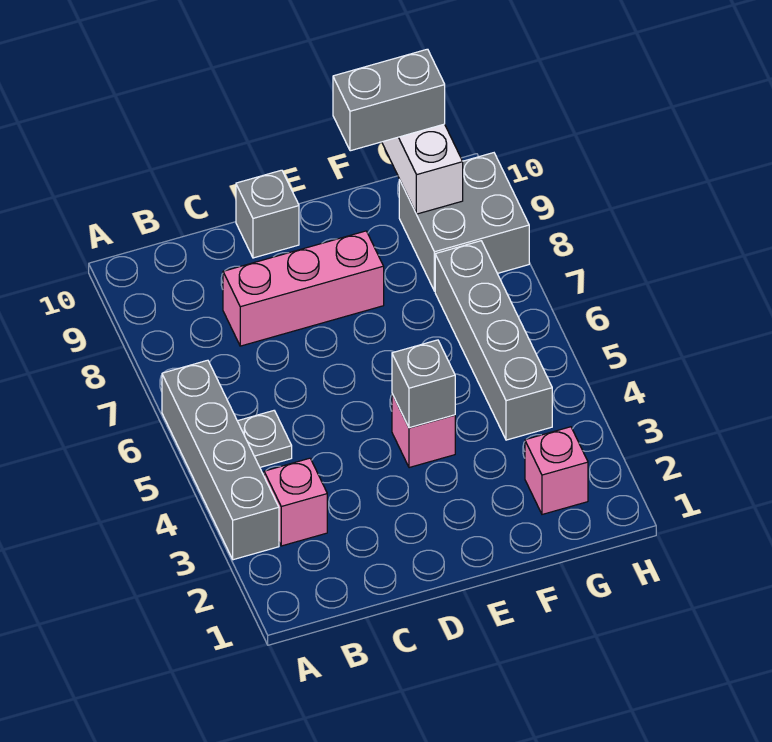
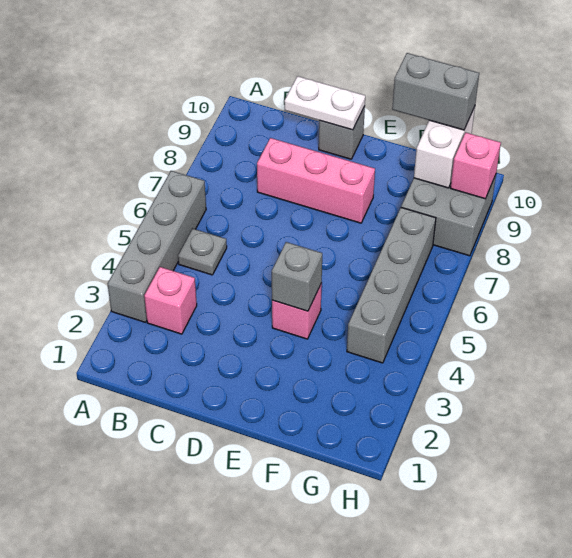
none -> white 1x2 plate [284,76,365,130]
pink 1x1 brick [525,427,588,514] -> pink 1x1 brick moved to [451,132,501,199]

